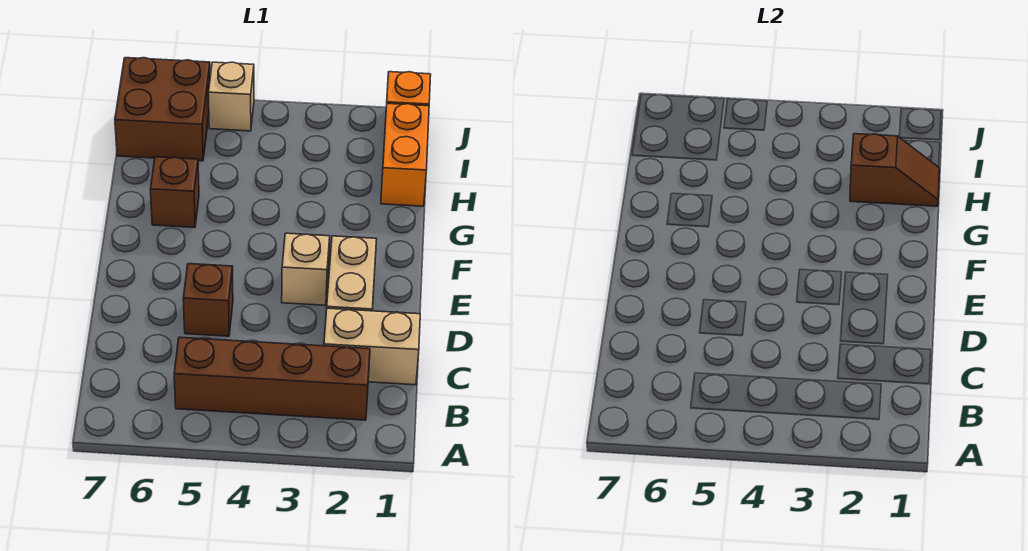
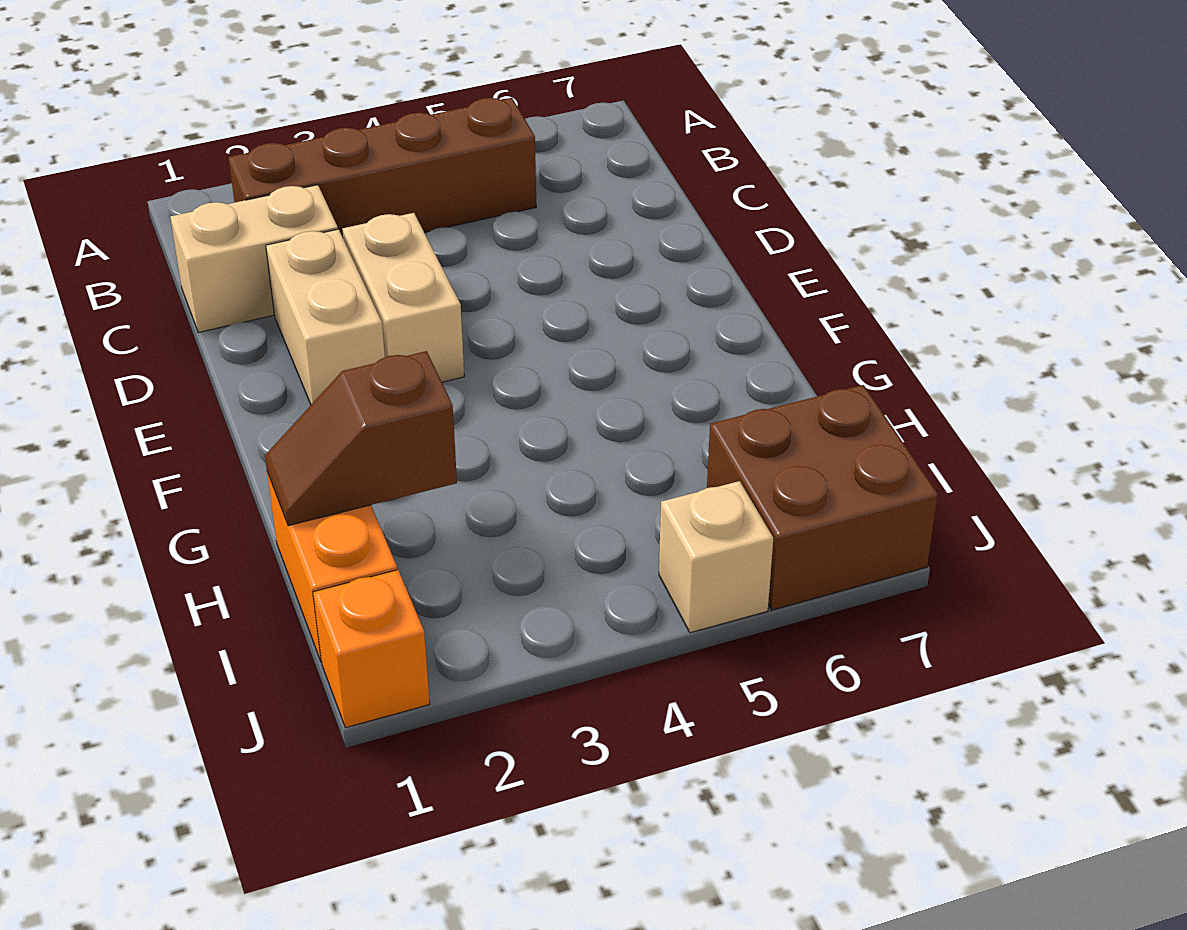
brown 1x1 brick [183,264,233,336] -> none
tan 1x1 brick [282,233,330,305] -> tan 1x2 brick [342,213,464,382]
brown 1x1 brick [150,157,199,227] -> none

